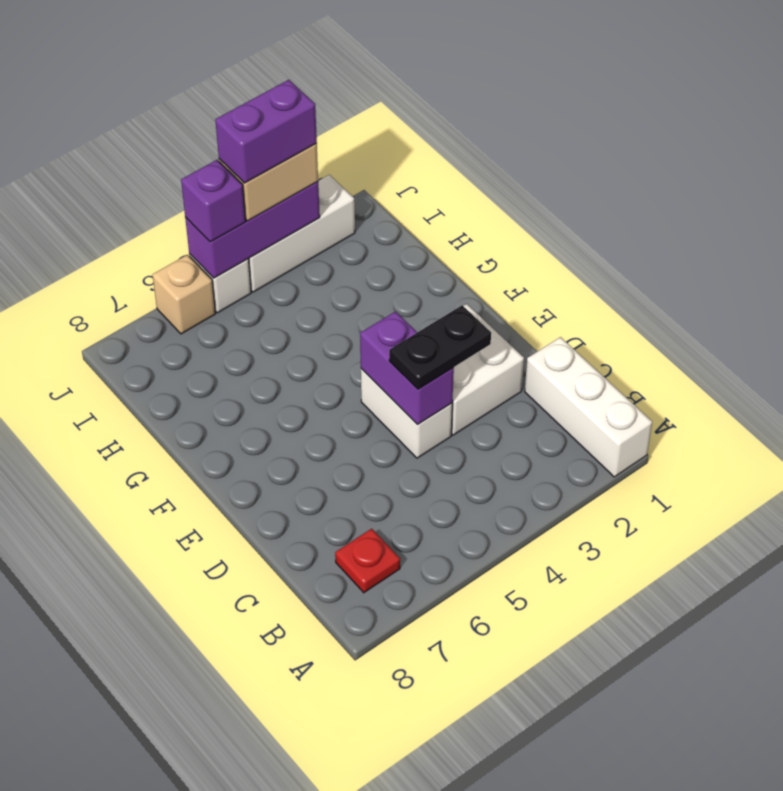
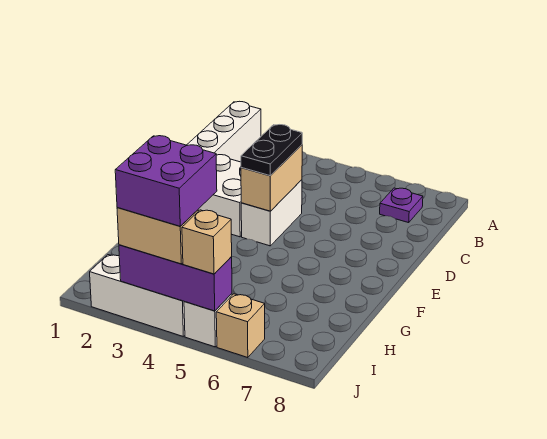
red 1x1 plate [335,529,400,593] -> purple 1x1 plate [380,188,423,223]
black 1x2 plate [389,305,491,389] -> black 1x2 plate turned to [241,125,302,176]
purple 1x2 brick [360,312,454,425] -> tan 1x2 brick [241,145,302,211]
purple 1x2 brick [215,80,317,183] -> purple 2x2 brick [115,136,217,226]
purple 1x1 brick [181,160,246,242] -> tan 1x1 brick [182,210,232,274]

